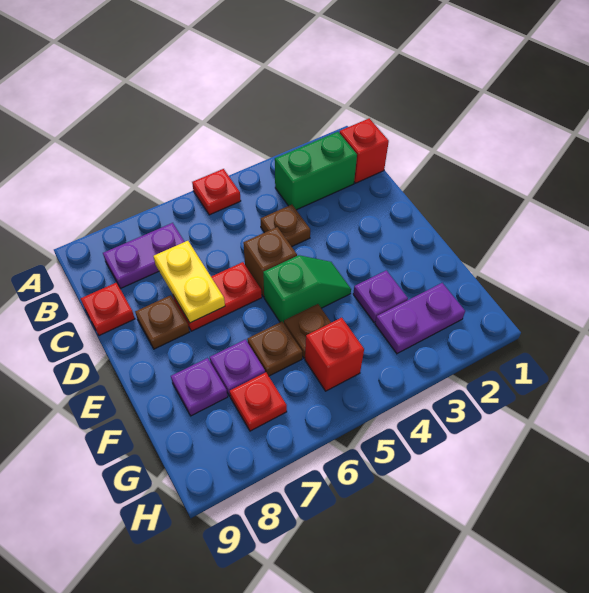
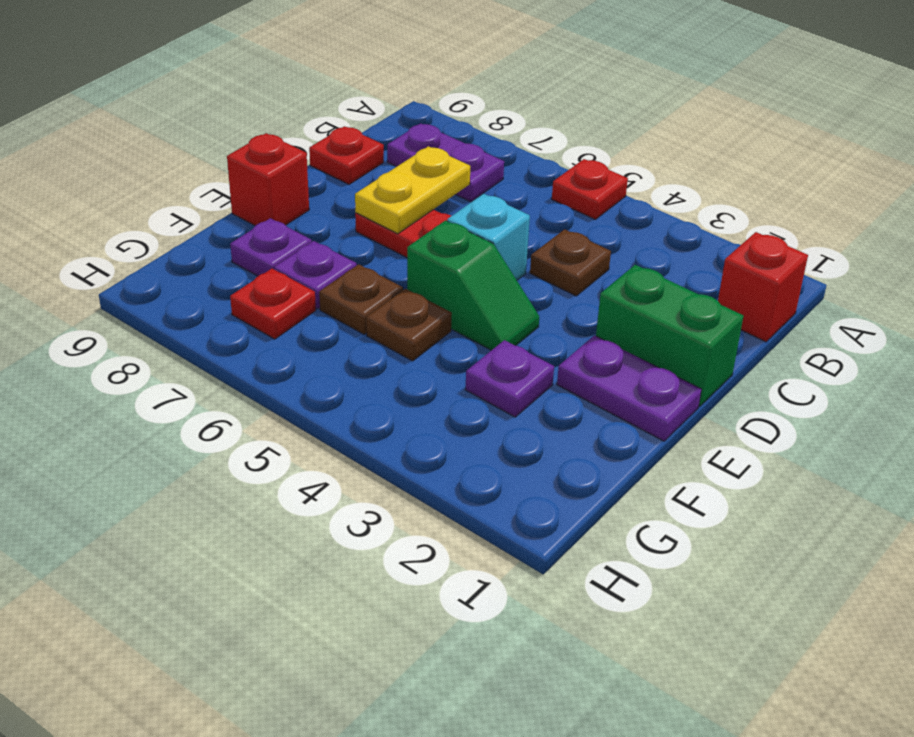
green 1x2 brick [275,132,357,210] -> green 1x2 brick moved to [596,265,743,406]
brown 1x1 brick [243,227,297,297] -> cyan 1x1 brick [447,194,530,280]
brown 1x1 plate [135,295,189,349] -> none
purple 1x2 plate [375,283,465,354] -> purple 1x2 plate moved to [557,335,702,441]
red 1x1 brick [305,318,364,391] -> red 1x1 brick moved to [227,133,309,226]

